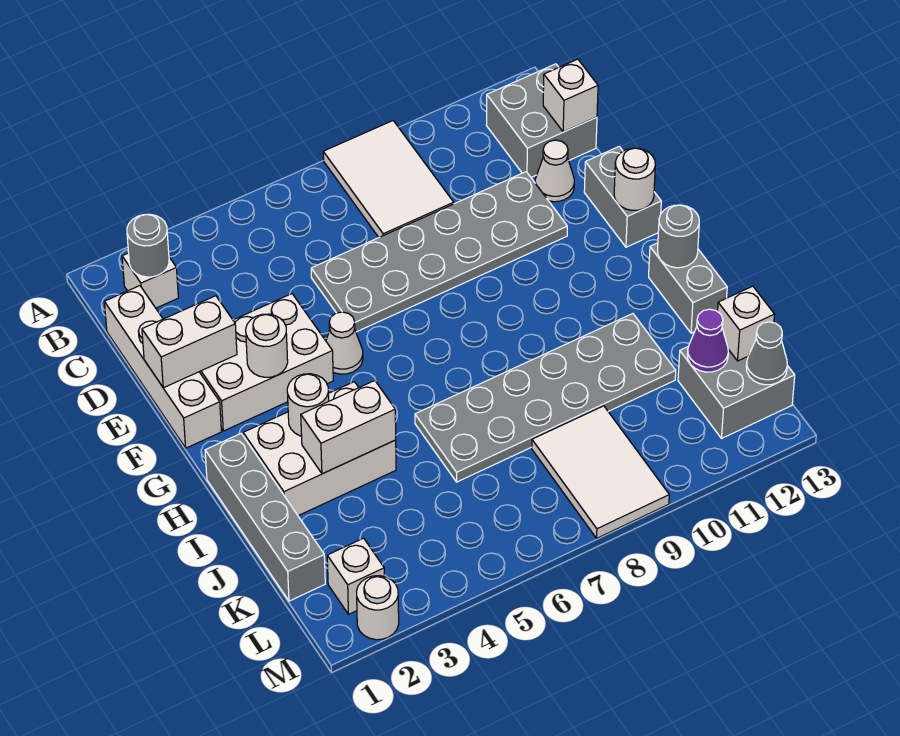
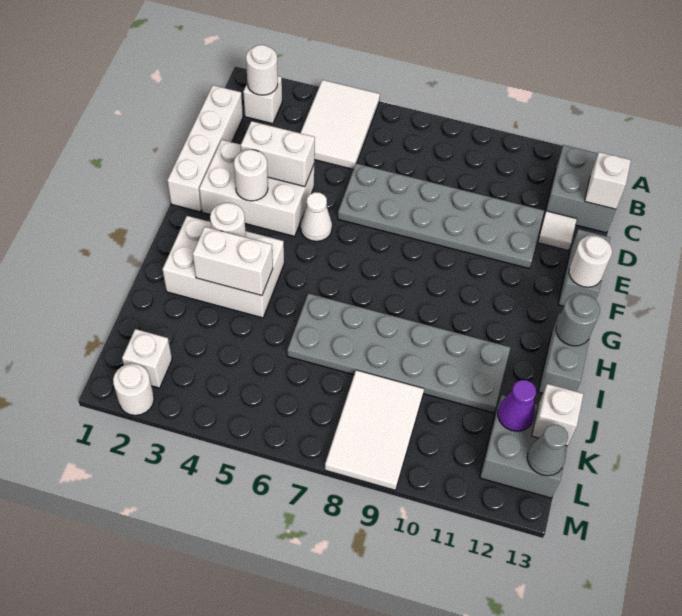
white 2x3 tile [323,121,454,237] -> white 2x3 tile moved to [301,80,380,169]
grey 1x1 round brick [127,214,169,277] -> white 1x1 round brick [246,45,278,95]
white 1x1 cone [535,140,574,202] -> white 1x1 tile [538,211,577,250]
white 1x2 brick [142,296,237,388] -> white 1x2 brick moved to [241,121,315,187]
grey 1x4 brick [205,434,325,601] -> none

